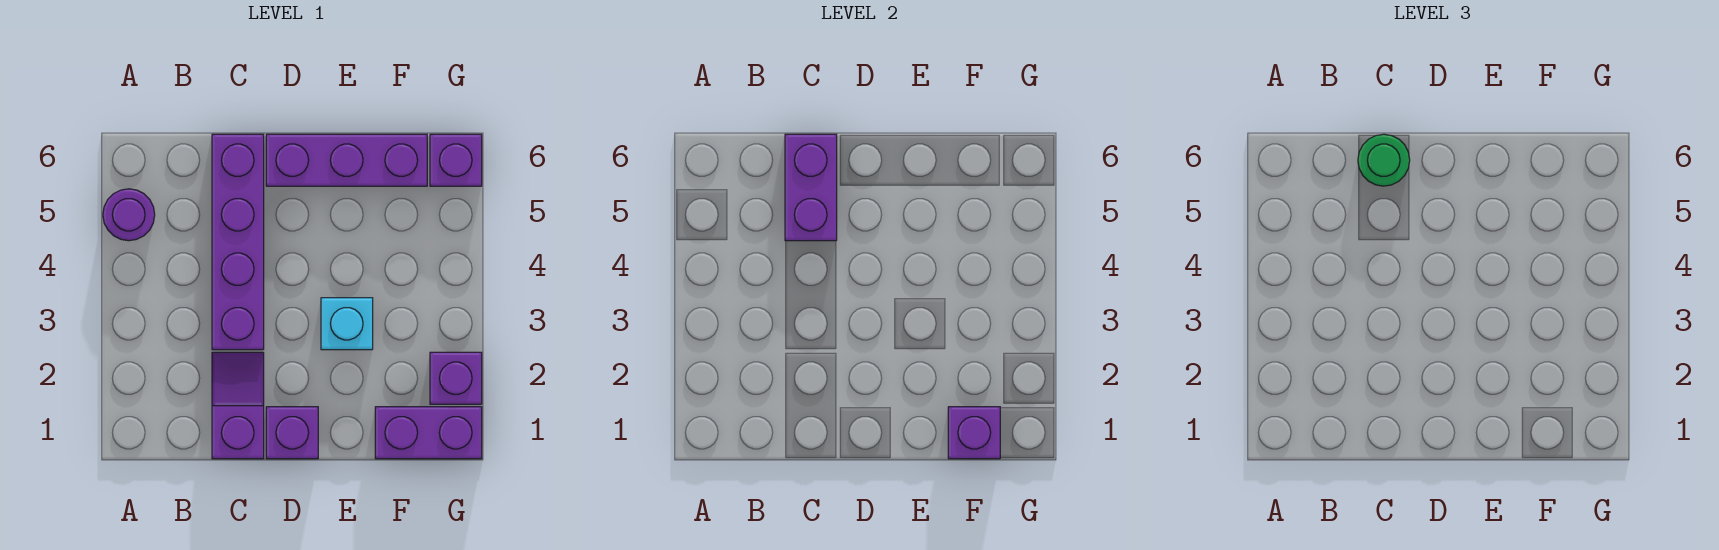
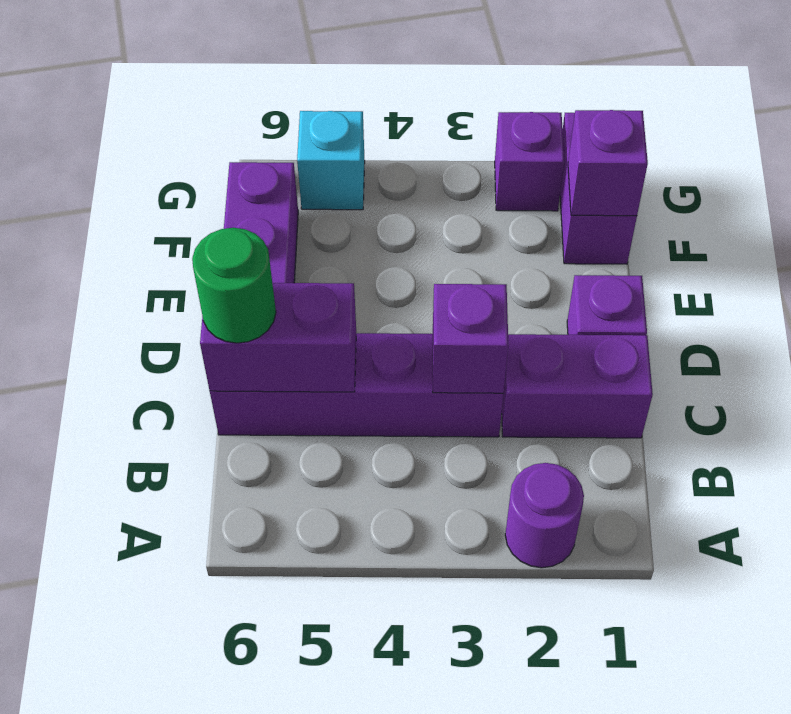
purple 1x1 round brick [103,189,155,241] -> purple 1x1 round brick moved to [505,463,584,568]
purple 1x2 slope [212,352,264,459] -> purple 1x2 brick [502,334,653,438]
cyan 1x1 brick [321,298,373,350] -> cyan 1x1 brick moved to [297,111,365,210]
purple 1x1 brick [430,134,482,186] -> purple 1x1 brick moved to [433,284,509,393]

